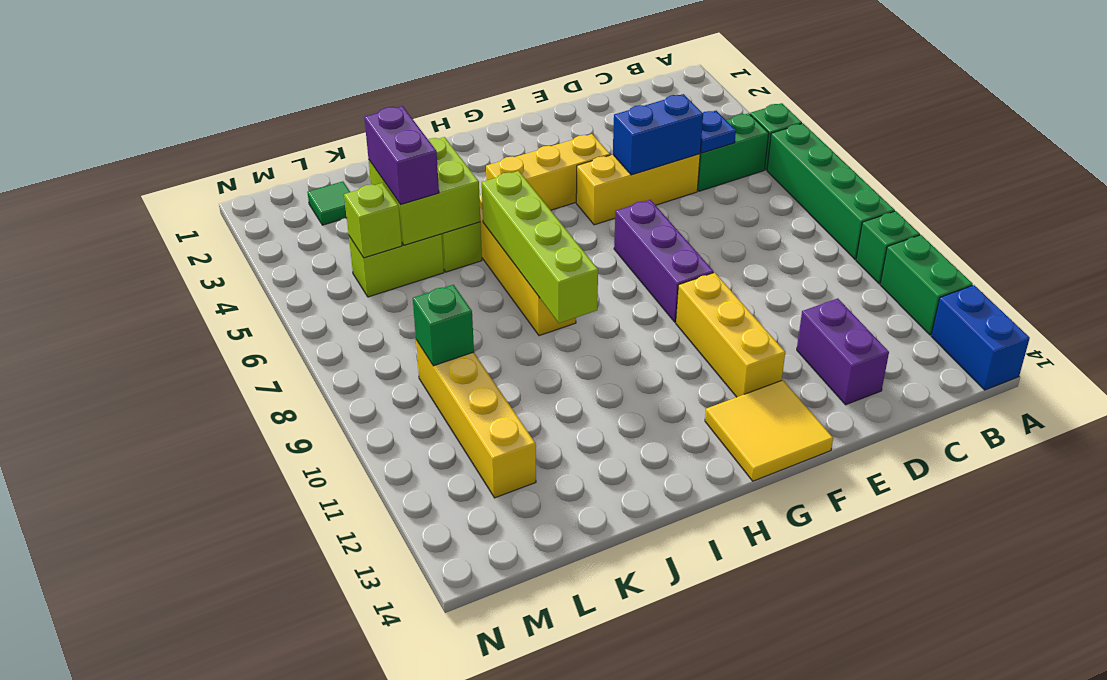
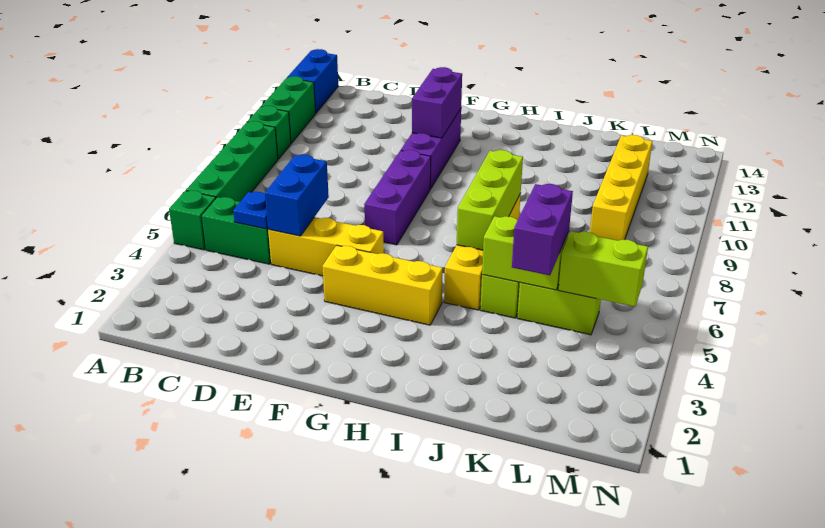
blue 1x2 brick [613,94,703,175] -> blue 1x2 brick turned to [265,155,329,236]
purple 1x2 brick [797,298,889,405] -> purple 1x2 brick moved to [412,67,462,138]
yellow 1x3 brick [676,273,785,397] -> purple 1x3 brick [401,109,461,189]
yellow 2x2 tile [705,380,833,481] -> none
lime 1x4 brick [482,171,598,323] -> lime 1x3 brick [457,150,523,250]
lime 2x2 brick [368,137,480,245] -> lime 1x2 brick [482,216,569,290]
green 1x1 tile [307,181,350,225] -> none
lime 1x1 brick [344,183,402,258] -> lime 1x2 brick [558,231,648,307]
green 1x1 brick [413,285,474,366] -> none

